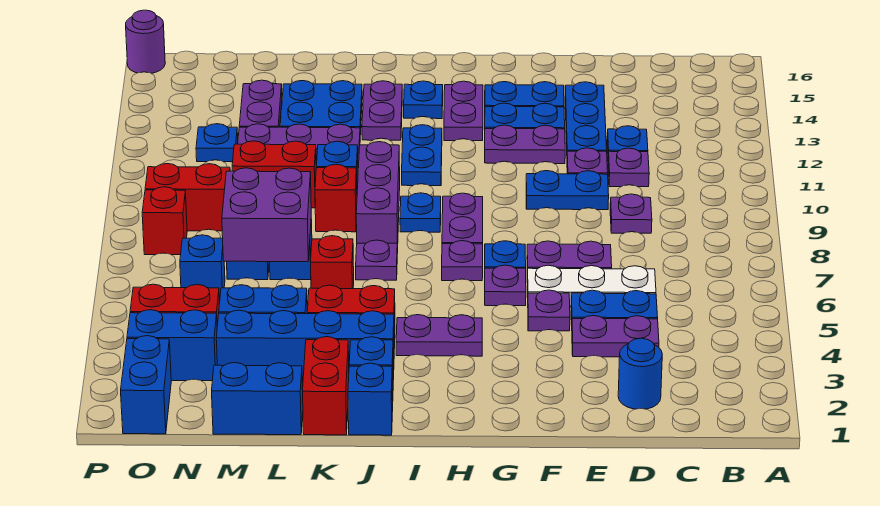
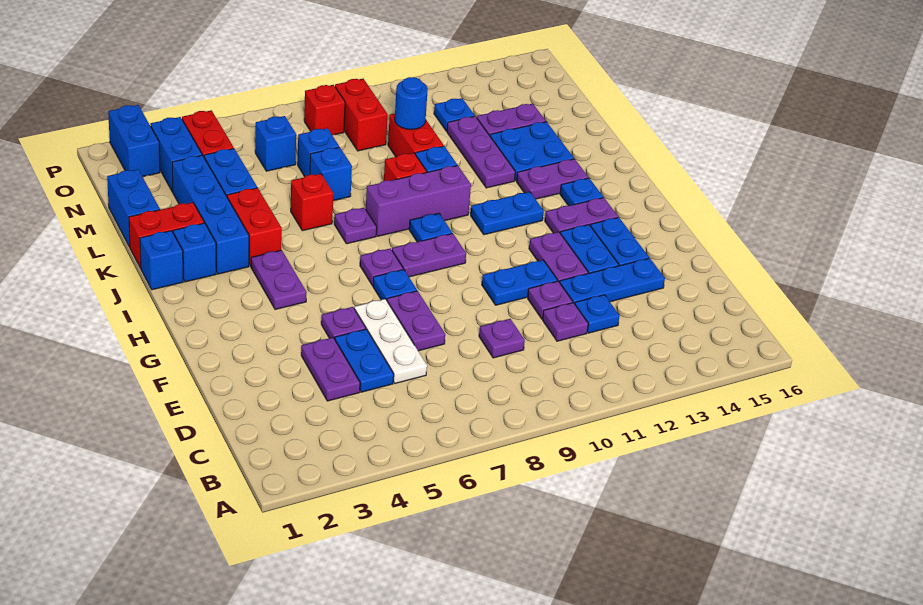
blue 1x1 round brick [618,338,662,409] -> blue 1x1 round brick moved to [395,77,428,130]
blue 1x2 plate [526,171,609,210] -> blue 1x2 plate turned to [482,260,558,305]
purple 1x1 plate [485,265,526,306] -> none
purple 2x2 brick [222,168,311,262] -> none
blue 1x2 brick [121,336,171,434] -> blue 1x2 brick turned to [108,105,160,177]
purple 1x1 round brick [126,10,165,73] -> none

